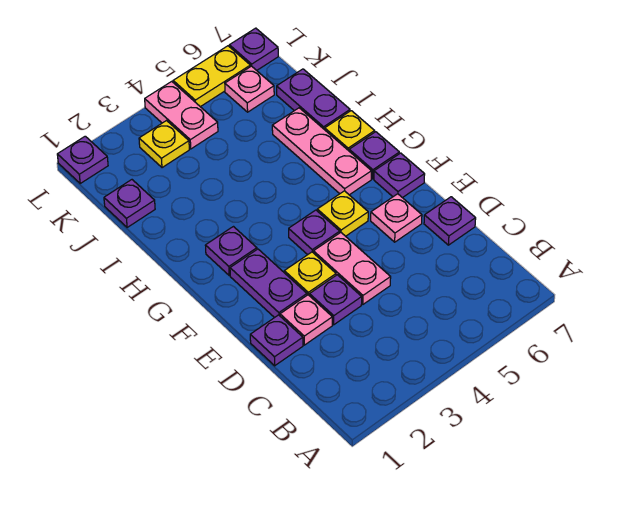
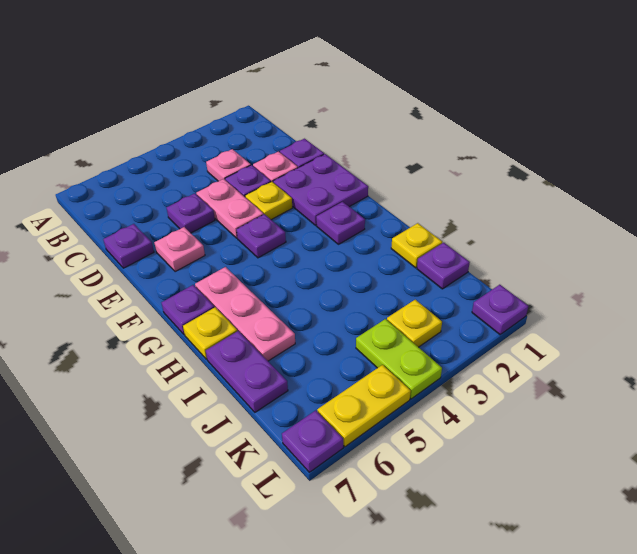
purple 1x2 plate [230,249,307,318] -> purple 2x2 plate [273,154,368,225]
yellow 1x1 plate [317,191,368,236] -> yellow 1x1 plate moved to [391,223,442,268]
purple 1x1 plate [374,153,425,198] -> purple 1x1 plate moved to [167,193,215,233]
pink 1x2 plate [145,81,218,149] -> lime 1x2 plate [356,319,442,399]
pink 1x1 plate [225,66,274,112] -> pink 1x1 plate moved to [206,149,251,181]

